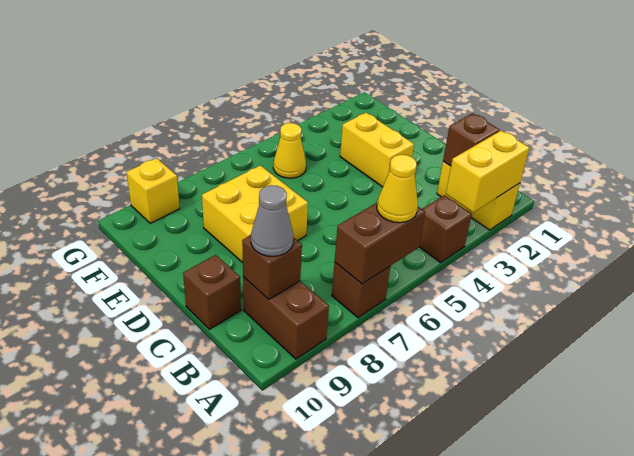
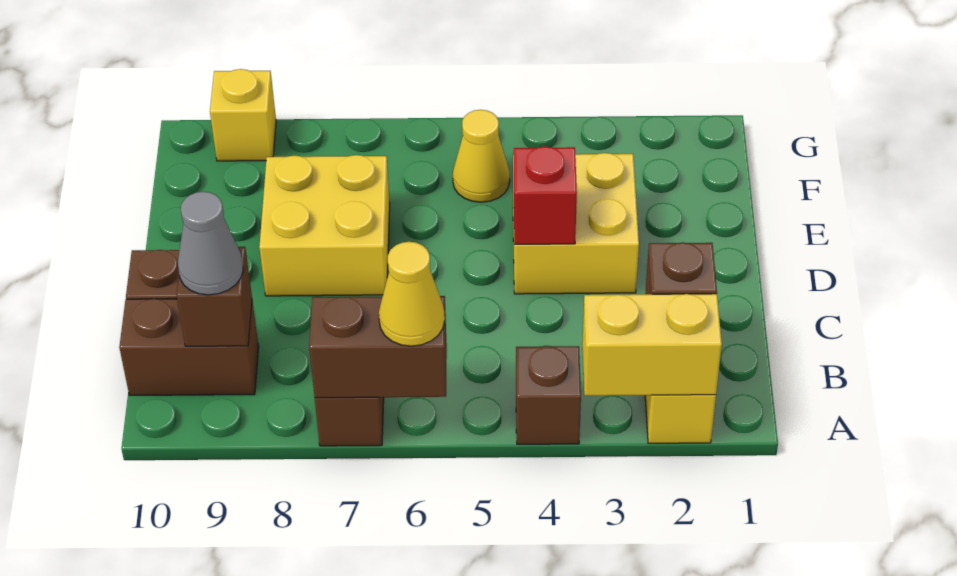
brown 1x2 brick [243,277,329,359] -> brown 1x2 brick turned to [119,299,259,395]
yellow 1x2 brick [340,113,414,187] -> yellow 2x2 brick [513,153,639,294]
none -> red 1x1 brick [514,146,577,244]

